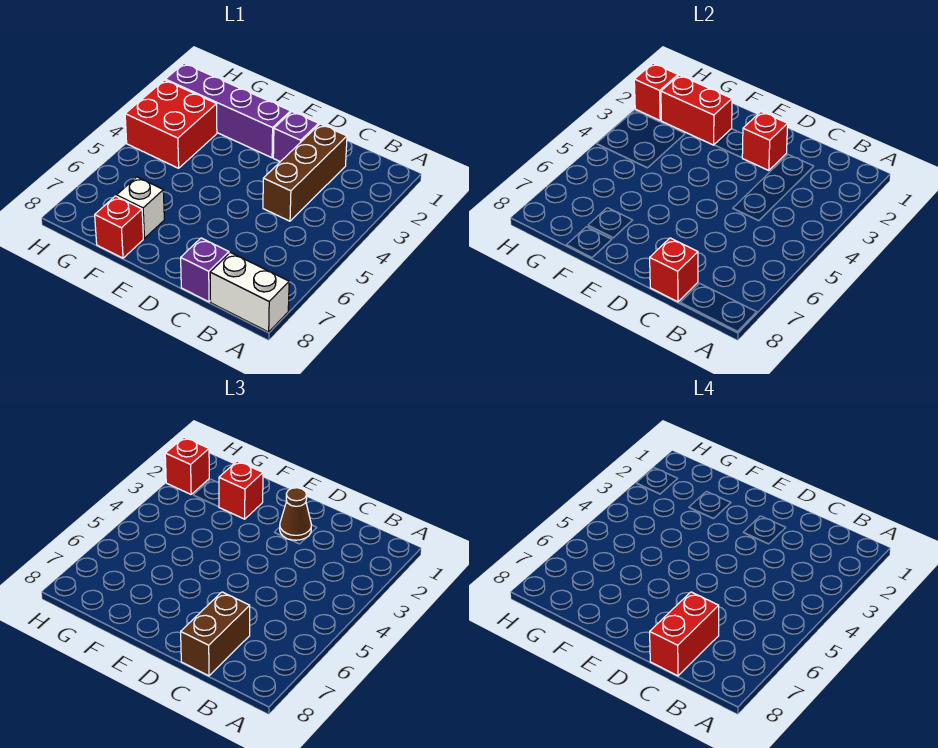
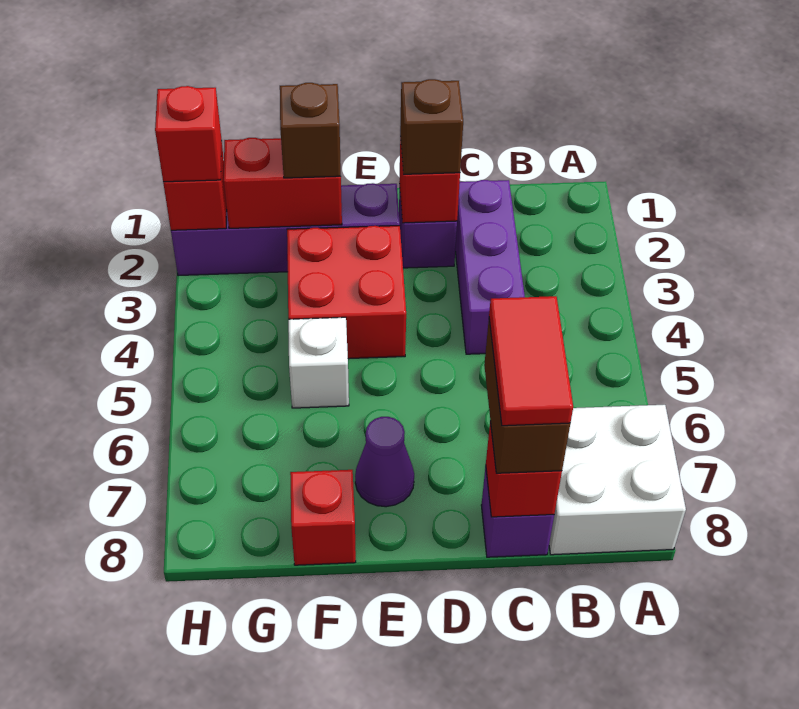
white 1x2 brick [210,253,289,332] -> white 2x2 brick [549,405,686,555]
brown 1x3 brick [263,124,347,221] -> purple 1x3 brick [455,180,525,354]
red 1x2 brick [650,592,719,676] -> red 1x2 tile [489,296,573,426]
brown 1x1 cone [280,488,311,540] -> brown 1x1 brick [400,79,463,174]
none -> purple 1x1 cone [355,417,414,507]
red 1x1 brick [219,461,263,519] -> brown 1x1 brick [280,83,341,178]
white 1x1 brick [117,177,164,238] -> white 1x1 brick moved to [288,317,349,408]
red 2x2 brick [125,80,217,168] -> red 2x2 brick moved to [287,226,406,359]

